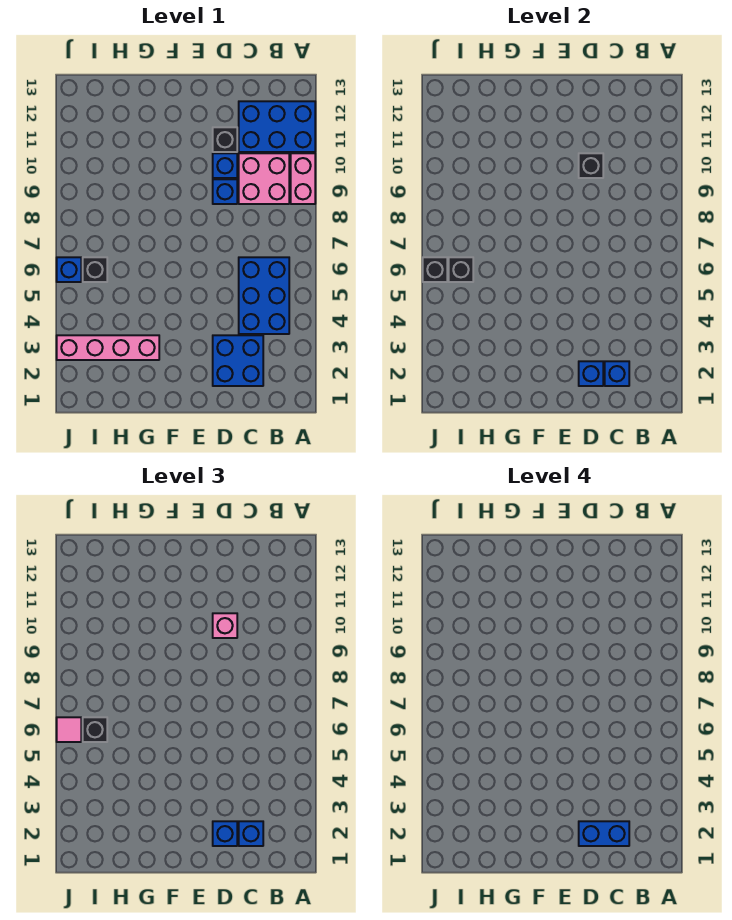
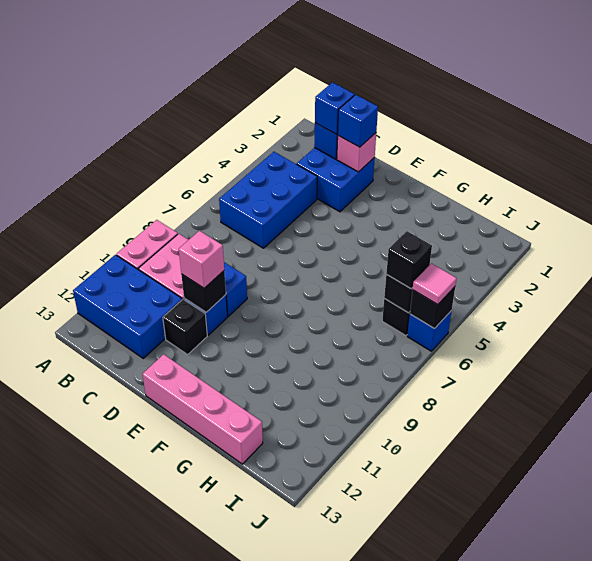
blue 1x2 brick [579,821,629,846] -> none
blue 1x1 brick [579,361,603,386] -> pink 1x1 brick [337,133,376,172]
pink 1x4 brick [57,335,159,360] -> pink 1x4 brick moved to [142,354,263,464]

